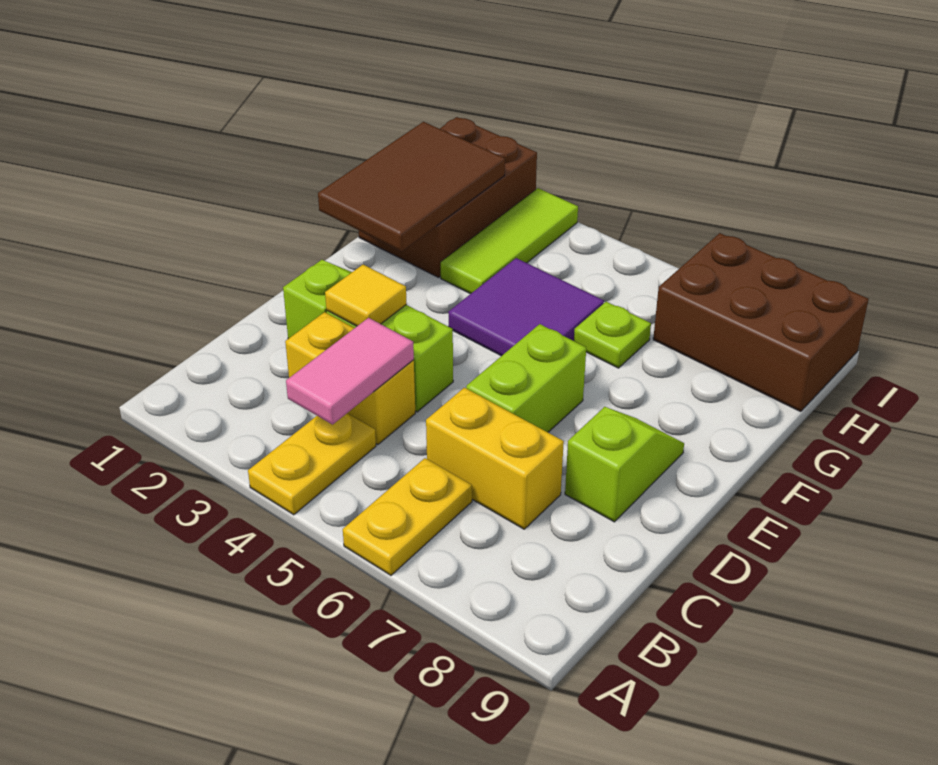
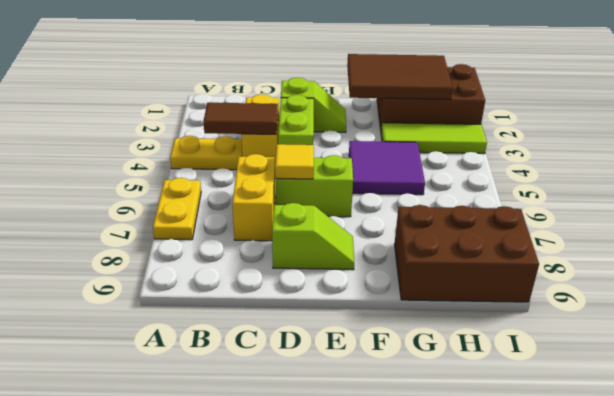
yellow 1x2 plate [343,458,472,575] -> yellow 1x2 plate turned to [153,178,201,240]
pink 1x2 tile [286,318,414,425] -> brown 1x2 tile [204,103,278,134]
yellow 1x1 tile [325,265,407,326] -> yellow 1x1 tile moved to [275,144,314,179]
lime 1x1 plate [574,301,651,368] -> none
brown 2x3 brick [653,233,869,411] -> brown 2x3 brick turned to [394,205,539,302]

